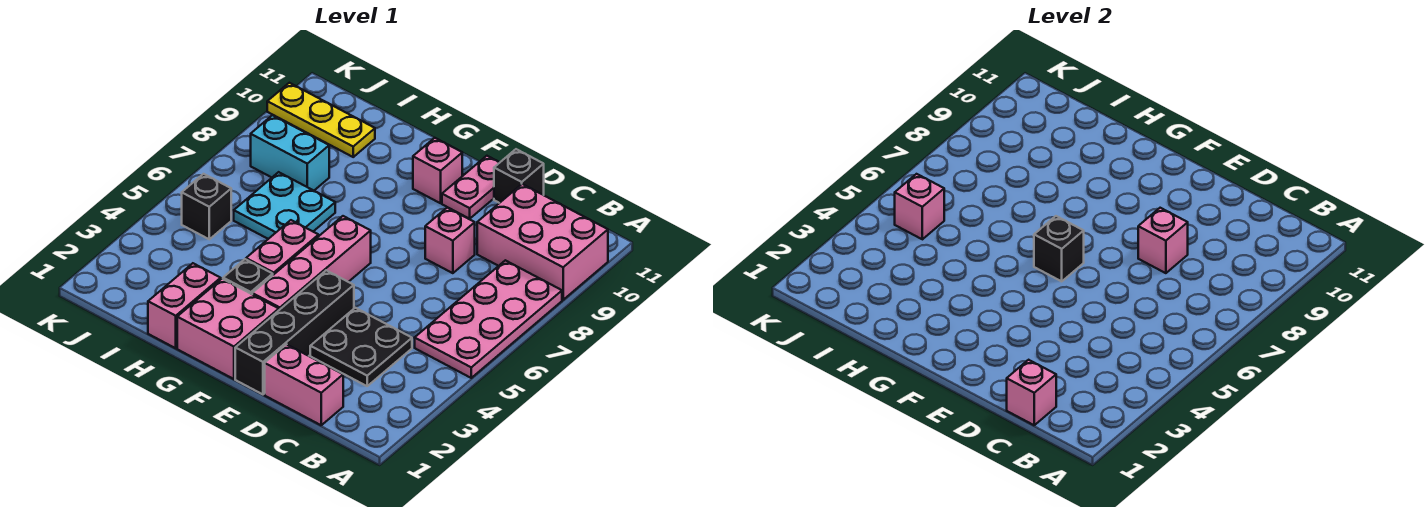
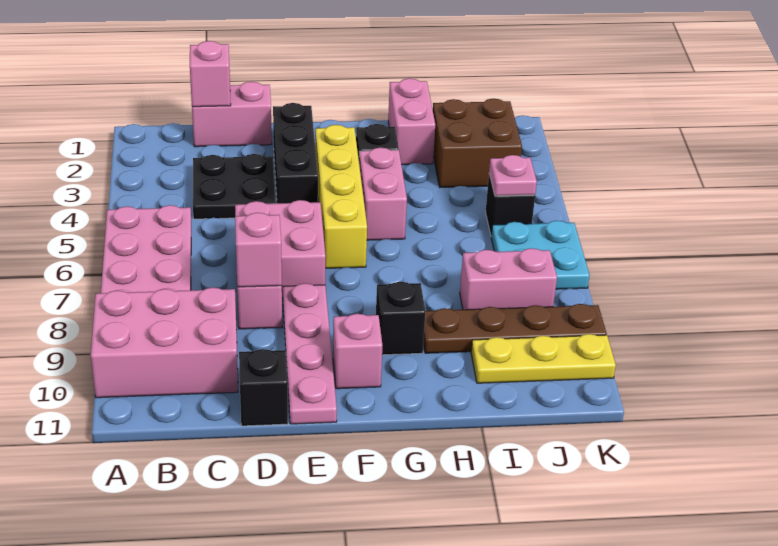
black 1x4 brick [235,270,354,394] -> black 1x3 brick [273,103,318,203]
pink 1x2 plate [442,156,500,219] -> pink 1x4 plate [283,283,337,424]
pink 2x2 brick [177,279,279,379] -> pink 2x2 brick moved to [235,200,326,298]
pink 1x4 brick [252,216,371,310] -> yellow 1x4 brick [315,125,367,268]
black 1x1 brick [1034,216,1084,281] -> black 1x1 brick moved to [376,282,425,355]
cyan 2x2 plate [234,172,335,239] -> cyan 2x2 plate moved to [491,221,590,289]
none -> brown 1x4 plate [423,304,607,353]
none -> brown 2x2 brick [433,99,522,187]
cyan 1x2 brick [251,115,329,191] -> pink 1x2 brick [460,248,557,310]
pink 1x1 brick [895,174,944,239] -> pink 1x1 plate [489,155,537,196]

